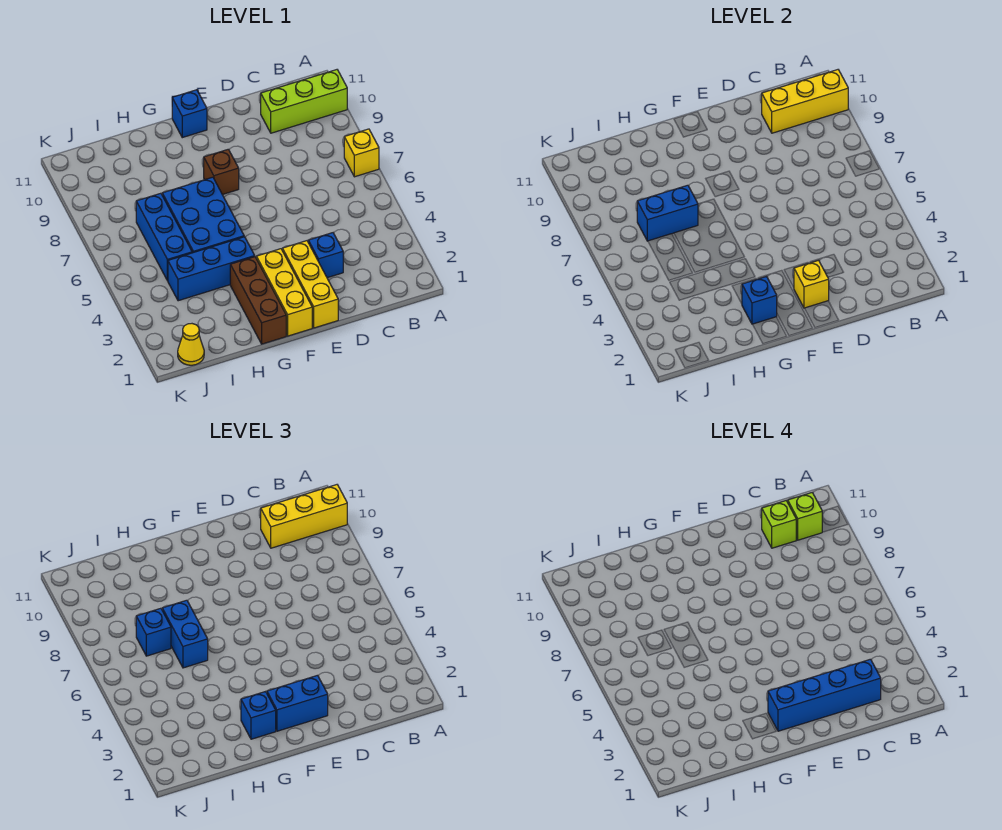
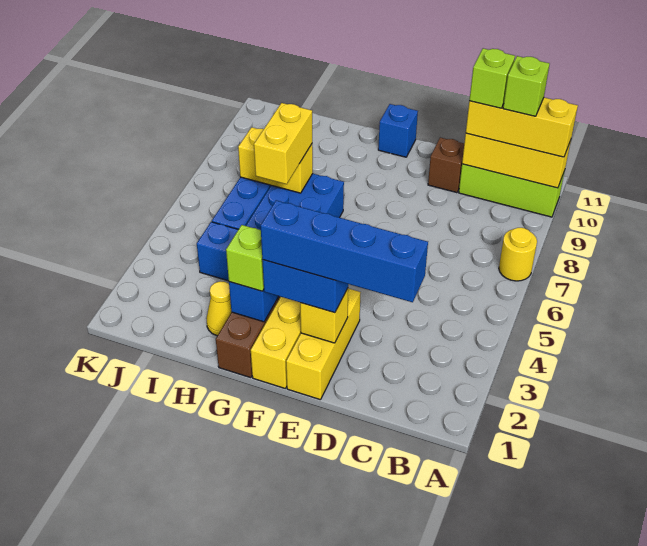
yellow 1x1 brick [344,129,379,177] -> yellow 1x1 round brick [499,228,537,281]
blue 1x1 brick [308,233,343,278] -> none
brown 1x1 brick [204,149,239,195] -> brown 1x1 brick moved to [428,138,464,193]
blue 1x1 brick [241,692,276,739] -> lime 1x1 brick [226,225,264,291]
blue 1x2 brick [162,600,208,668] -> yellow 1x2 brick [254,103,312,184]
blue 1x2 brick [637,185,698,241] -> yellow 1x2 brick [238,127,313,193]
blue 1x1 brick [136,608,171,656] -> none
yellow 1x1 cone [178,324,204,365] -> yellow 1x1 cone moved to [206,282,231,336]

